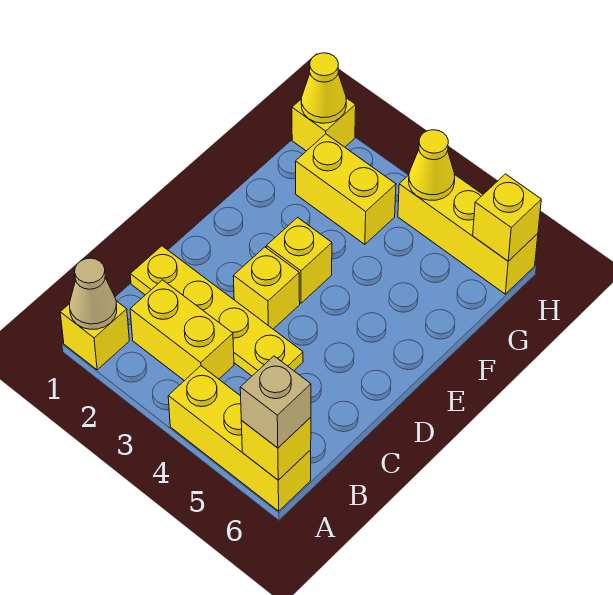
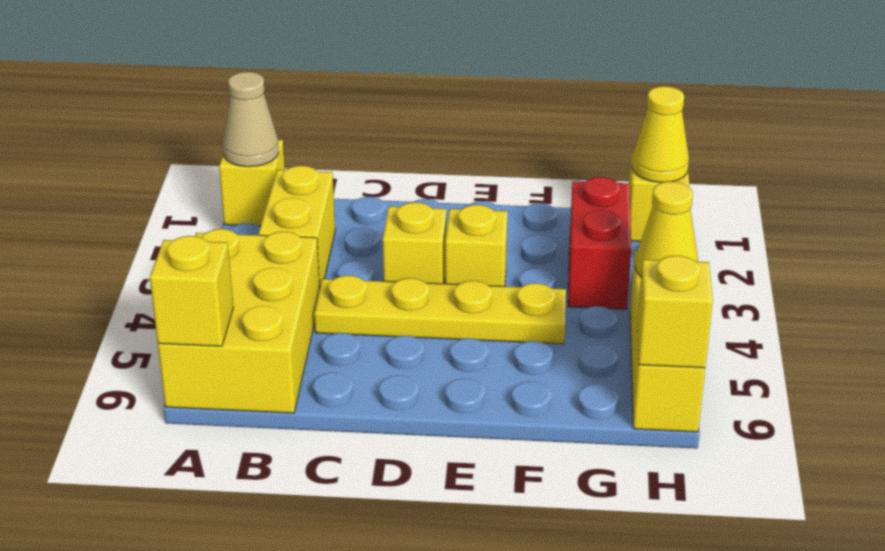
yellow 1x3 brick [168,366,311,511] -> yellow 2x3 brick [158,229,320,413]
tan 1x1 brick [240,356,311,448] -> none
yellow 1x4 plate [130,246,303,376] -> yellow 1x4 plate turned to [314,276,566,344]
yellow 1x2 brick [295,134,396,244] -> red 1x2 brick [568,177,631,309]

